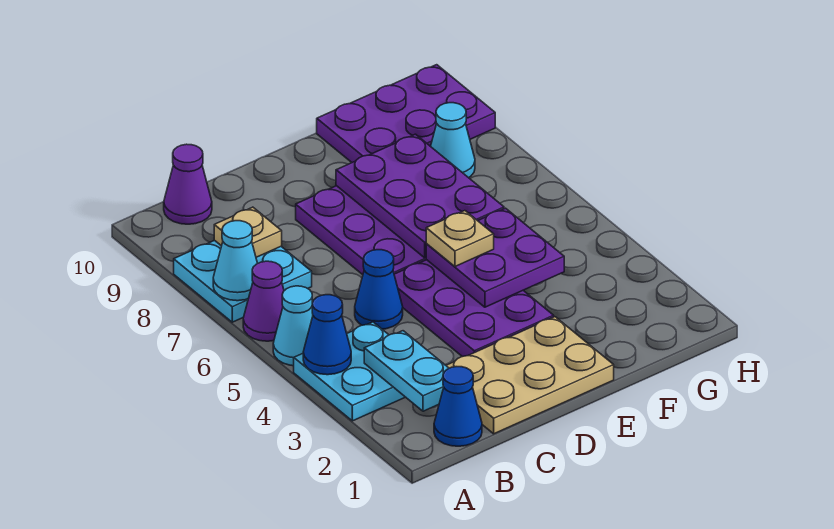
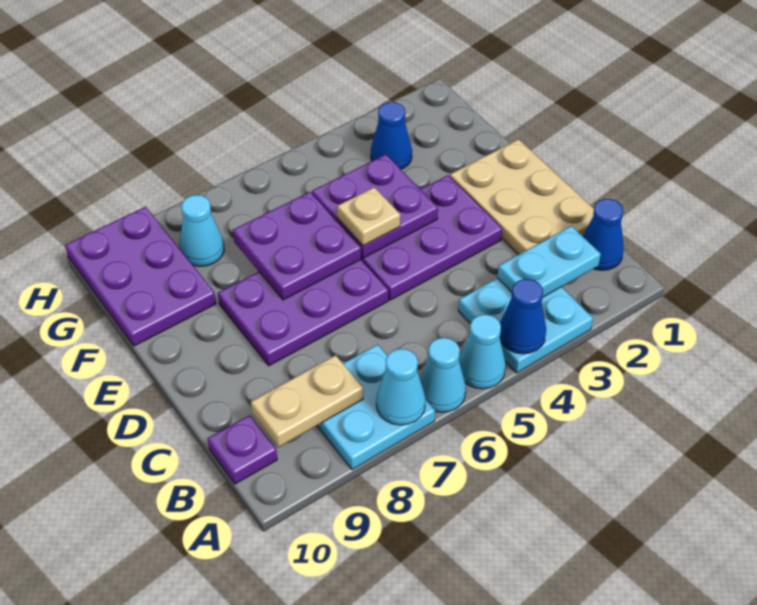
purple 1x1 cone [243,261,284,341] -> cyan 1x1 cone [420,338,466,412]
tan 1x1 plate [214,207,282,257] -> tan 1x2 plate [251,355,363,447]
purple 1x1 cone [164,144,212,224] -> purple 1x1 plate [208,415,277,484]
blue 1x1 cone [355,250,403,329] -> blue 1x1 cone moved to [371,102,412,169]
purple 2x3 plate [336,134,504,258] -> purple 2x2 plate [233,192,361,300]

